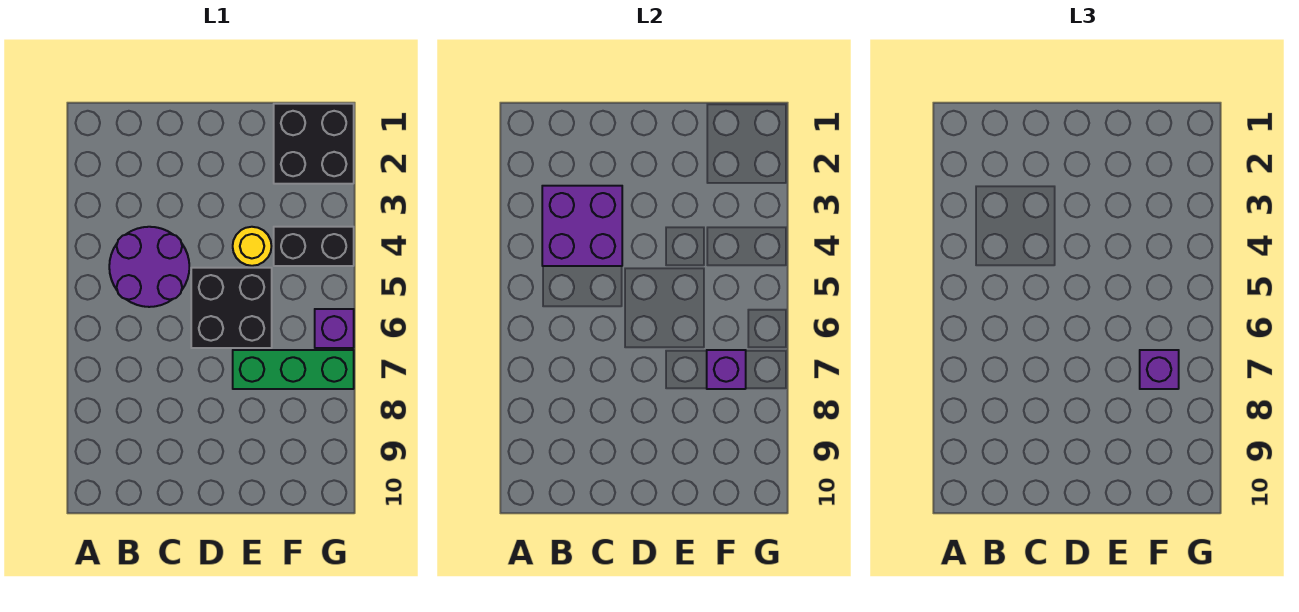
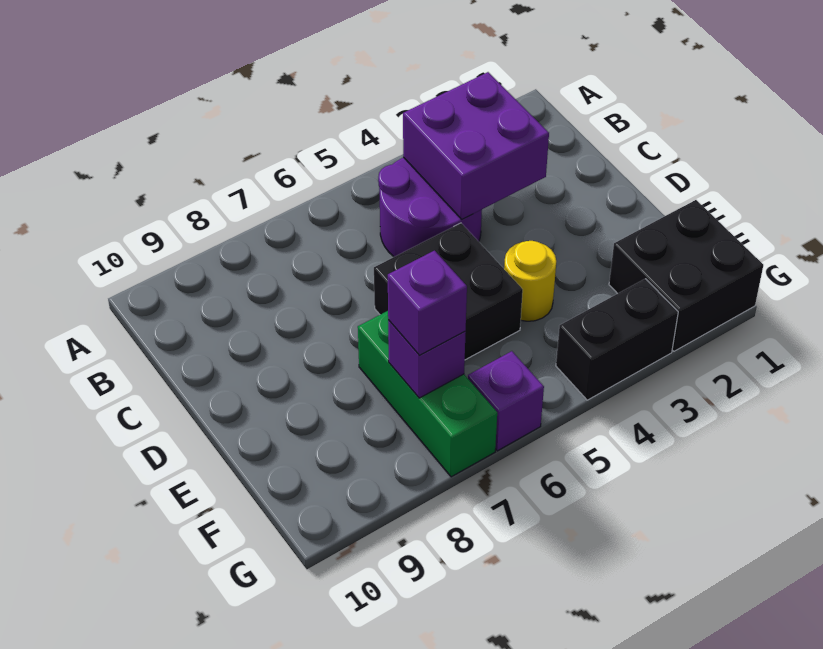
black 1x2 brick [274,227,354,266] -> black 1x2 brick turned to [556,279,678,400]

